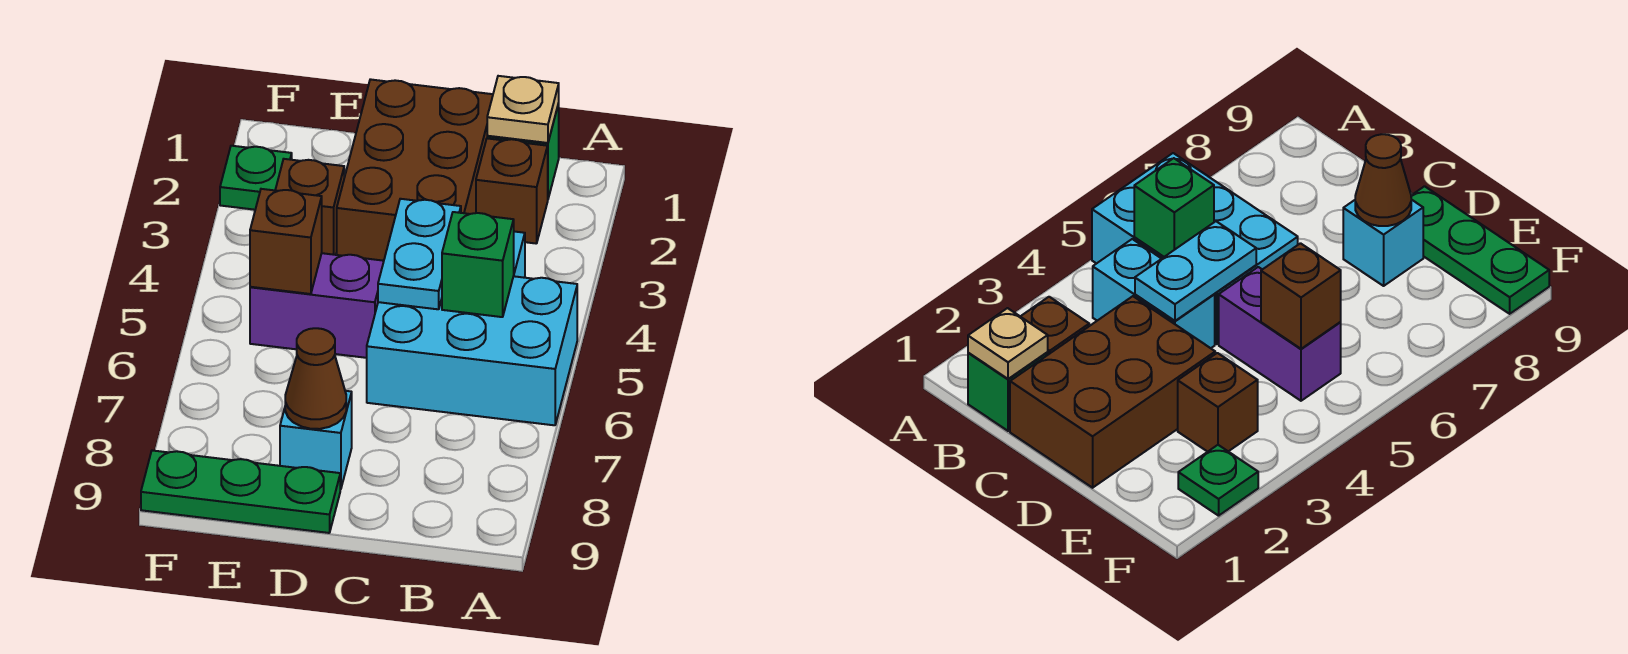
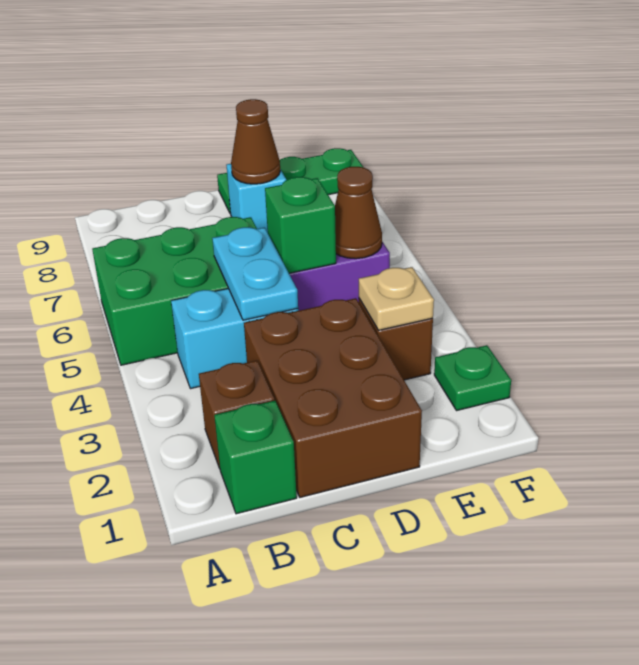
cyan 2x3 brick [367,276,577,425] -> green 2x3 brick [92,217,257,365]
tan 1x1 plate [487,76,559,143] -> tan 1x1 plate moved to [359,267,434,330]
green 1x1 brick [442,212,514,317] -> green 1x1 brick moved to [265,177,336,273]
brown 1x1 brick [250,189,322,294] -> brown 1x1 cone [335,167,382,259]

